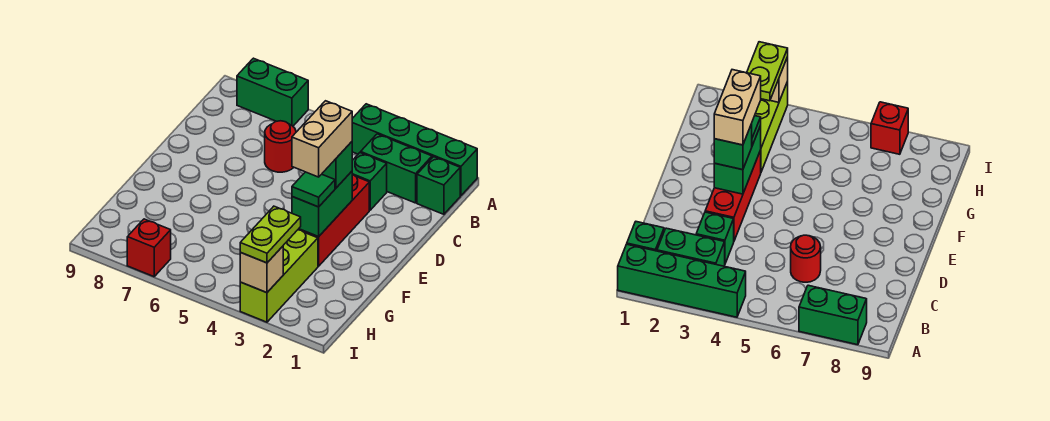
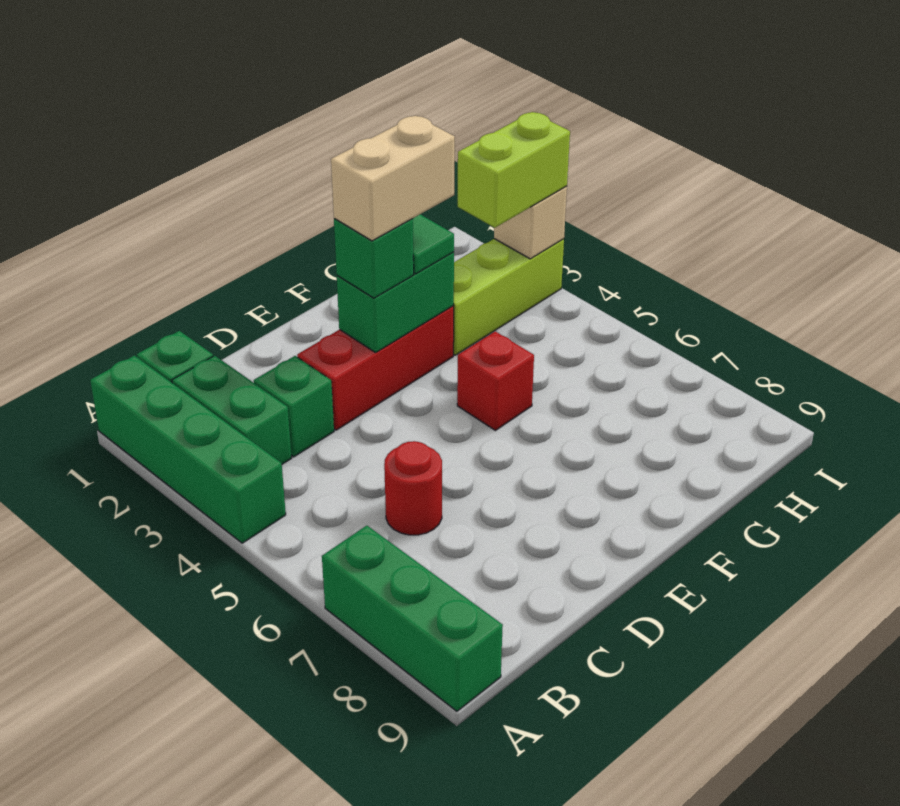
green 1x2 brick [237,58,308,126] -> green 1x3 brick [322,526,503,711]
lime 1x2 plate [240,206,301,263] -> lime 1x2 brick [458,112,570,228]
red 1x1 brick [127,219,171,277] -> red 1x1 brick moved to [457,331,534,430]

